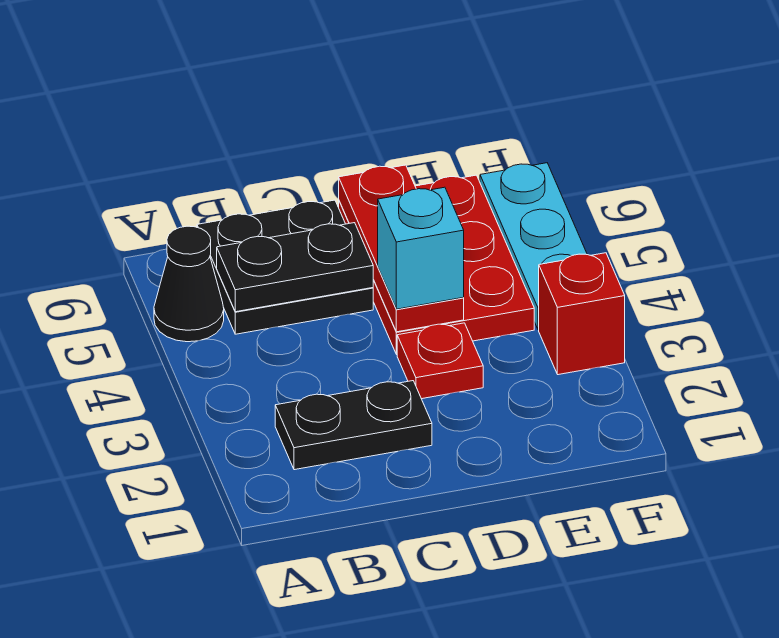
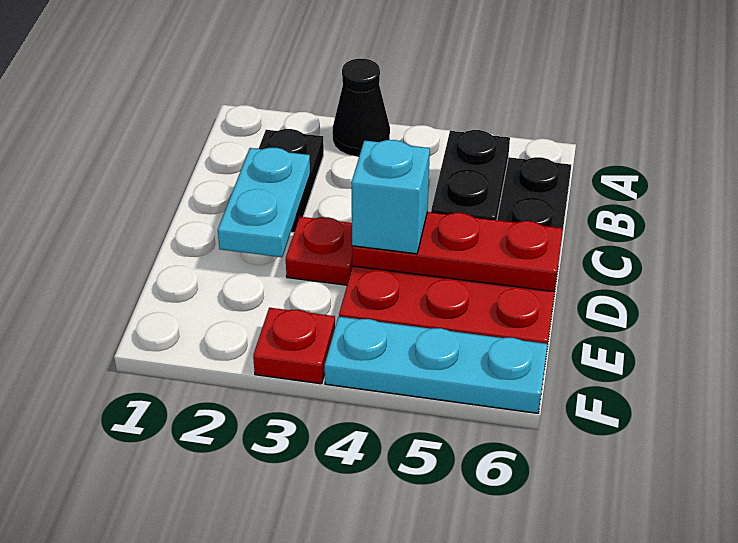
black 1x1 cone [154,226,224,342] -> black 1x1 cone moved to [332,59,390,157]
none -> cyan 1x2 plate [218,148,310,257]
red 1x1 brick [539,253,625,375] -> red 1x1 plate [253,308,335,384]

